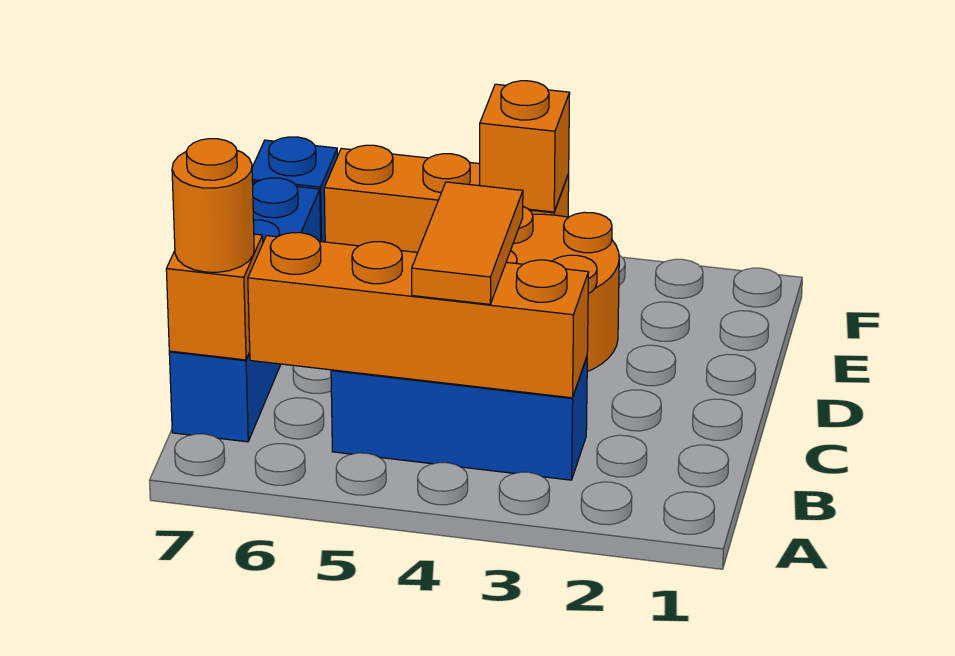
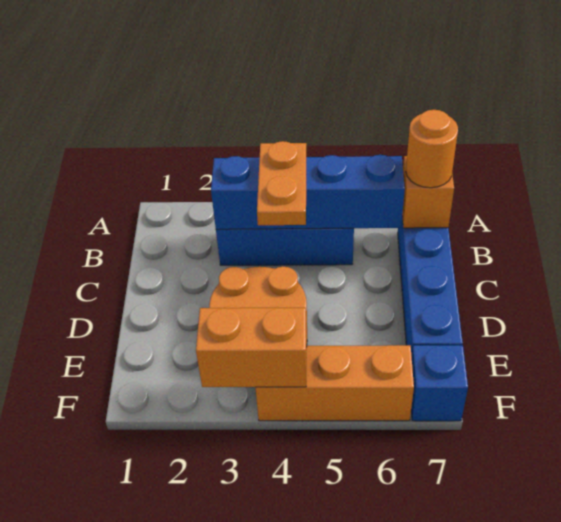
orange 1x4 brick [248,233,589,398] -> blue 1x4 brick [211,155,405,229]
orange 1x2 tile [412,182,523,304] -> orange 1x2 plate [257,141,306,225]
orange 1x1 brick [480,81,570,212] -> orange 1x2 brick [196,308,307,387]

